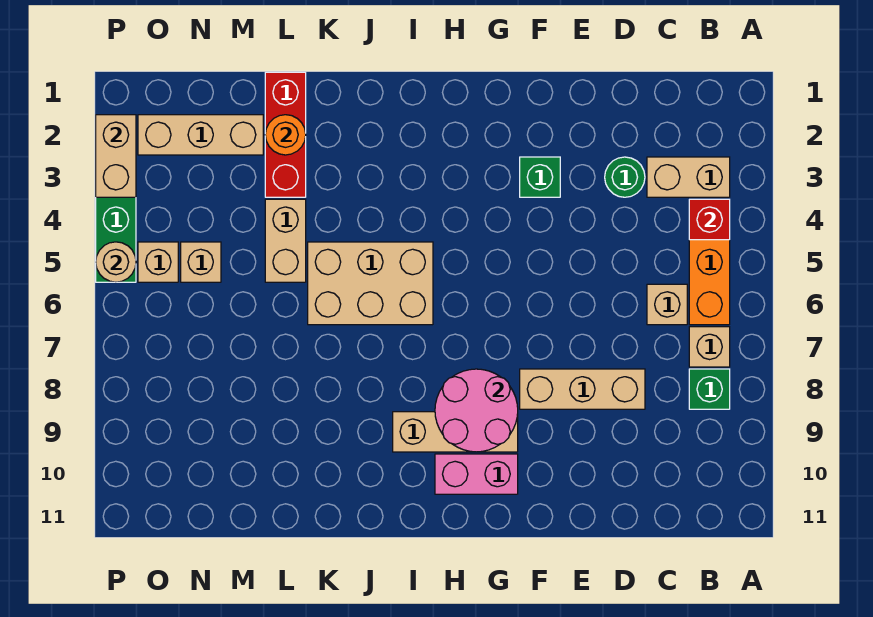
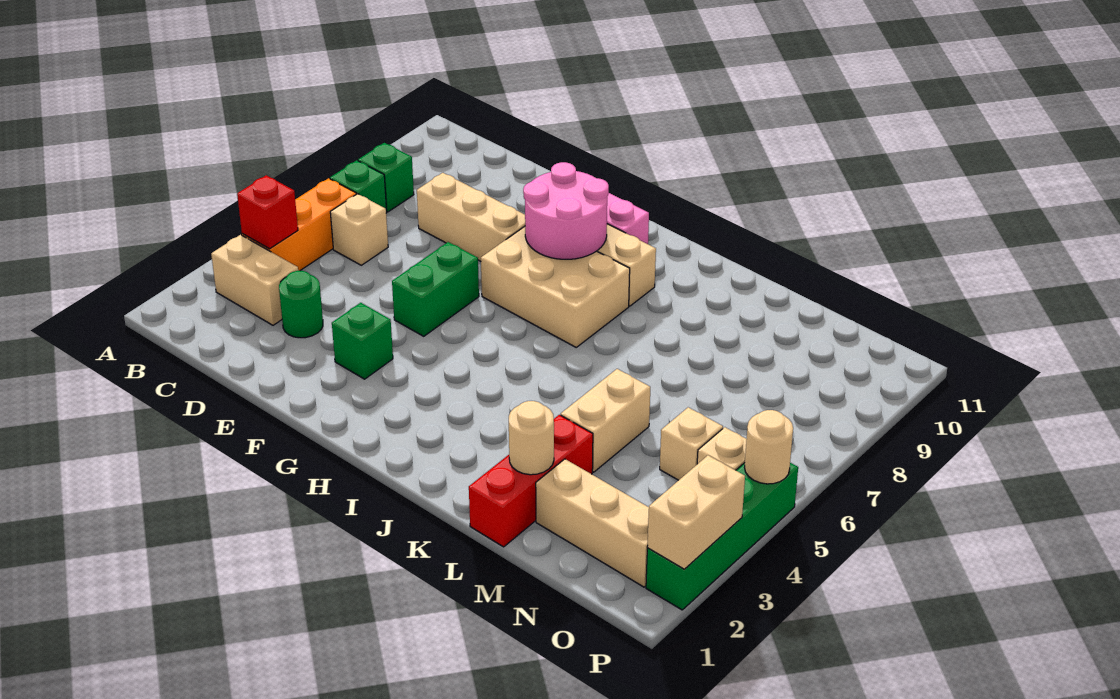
tan 1x1 brick [689,327,730,367] -> green 1x1 brick [330,160,387,213]
none -> green 1x2 brick [392,242,479,336]
tan 2x3 brick [308,242,433,325] -> tan 2x3 brick moved to [481,226,630,347]
orange 1x1 round brick [265,115,306,155] -> tan 1x1 round brick [509,401,554,475]

